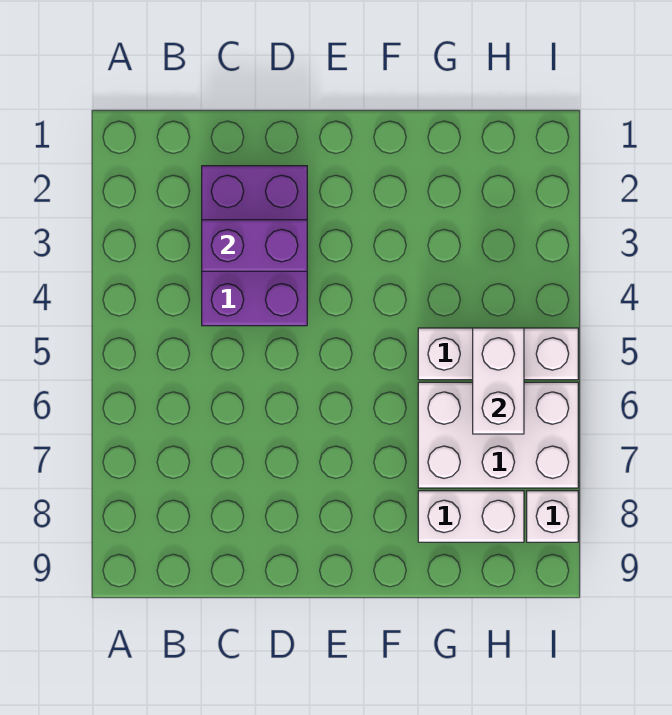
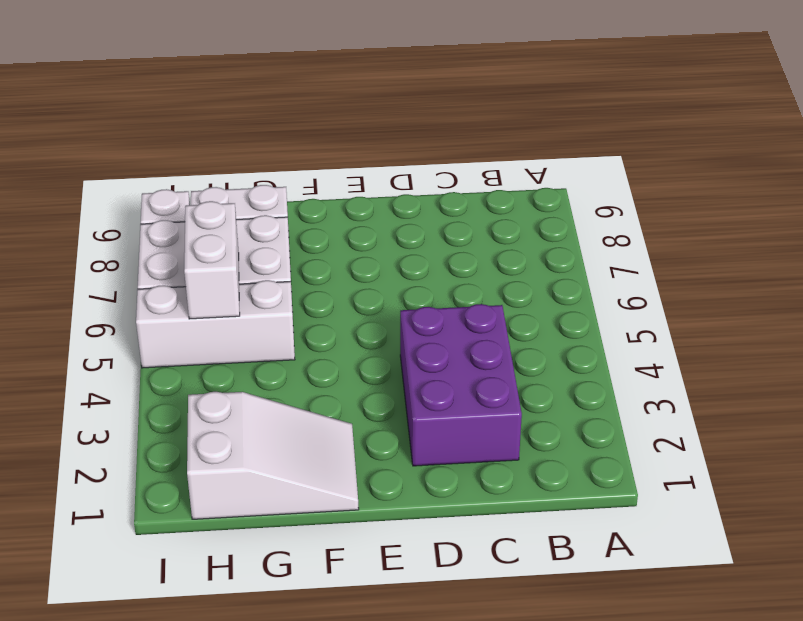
purple 1x2 brick [202,220,307,271] -> none
none -> white 2x3 slope [187,392,359,519]

